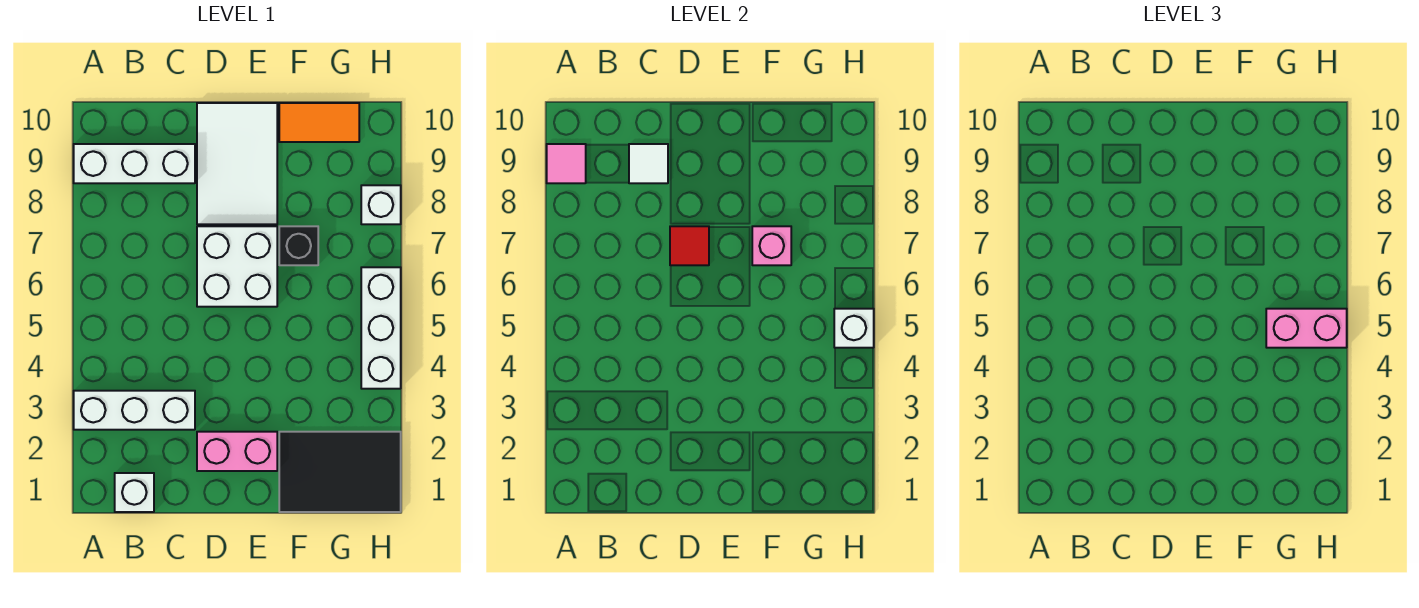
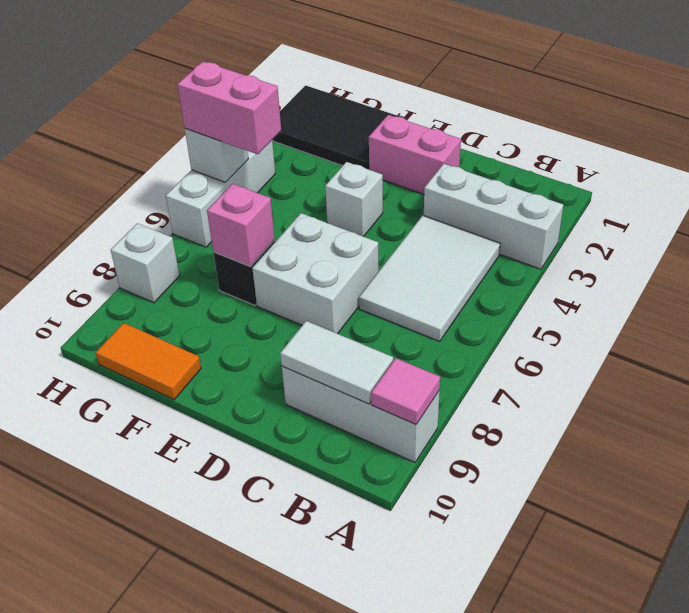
white 1x1 brick [115,473,154,512] -> white 1x1 brick moved to [325,162,383,237]
white 1x1 tile [629,144,668,183] -> white 1x2 tile [280,321,393,404]
red 1x1 tile [670,226,709,265] -> none
white 2x3 tile [197,103,277,224] -> white 2x3 tile moved to [359,215,500,341]

